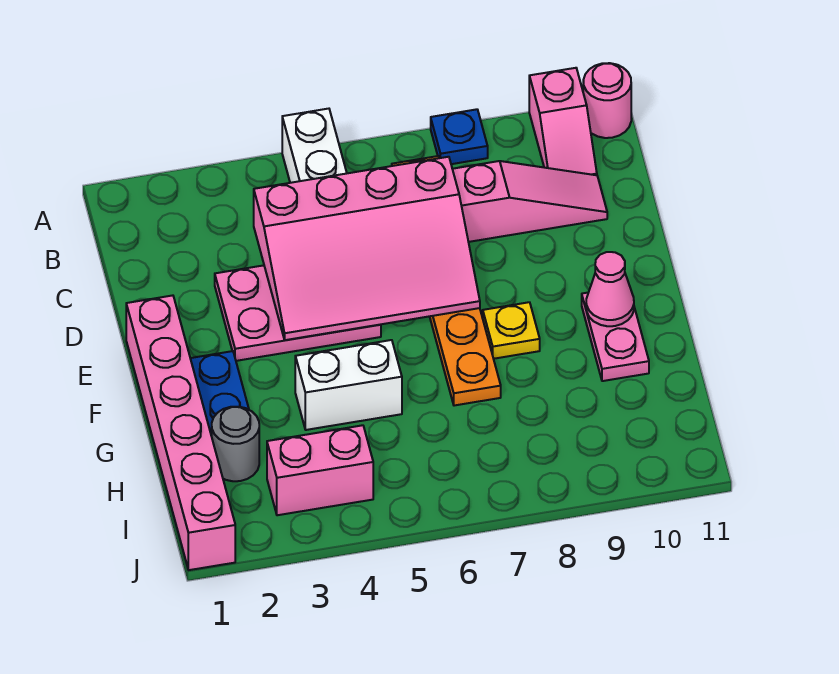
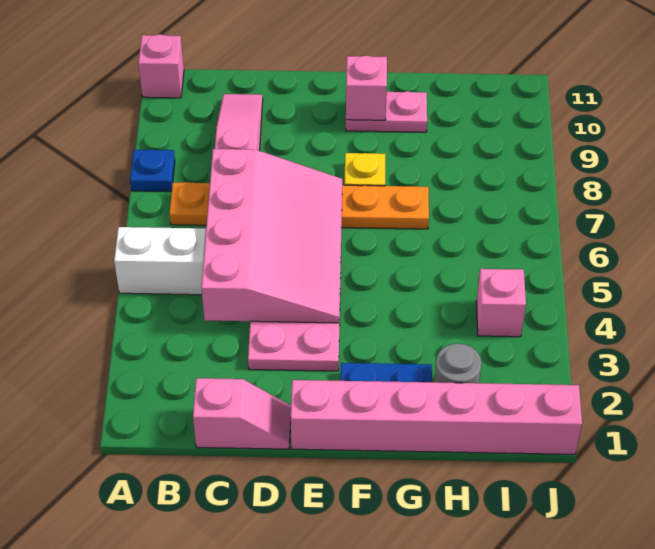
pink 1x2 slope [529,68,597,175] -> pink 1x2 slope moved to [193,378,291,449]
pink 1x1 round brick [583,63,631,138] -> pink 1x1 brick [138,34,184,98]
pink 1x1 cone [586,252,634,326] -> pink 1x1 brick [346,56,387,120]
white 1x2 brick [295,340,402,430] -> none
pink 1x2 brick [267,425,373,515] -> pink 1x1 brick [476,269,526,337]

